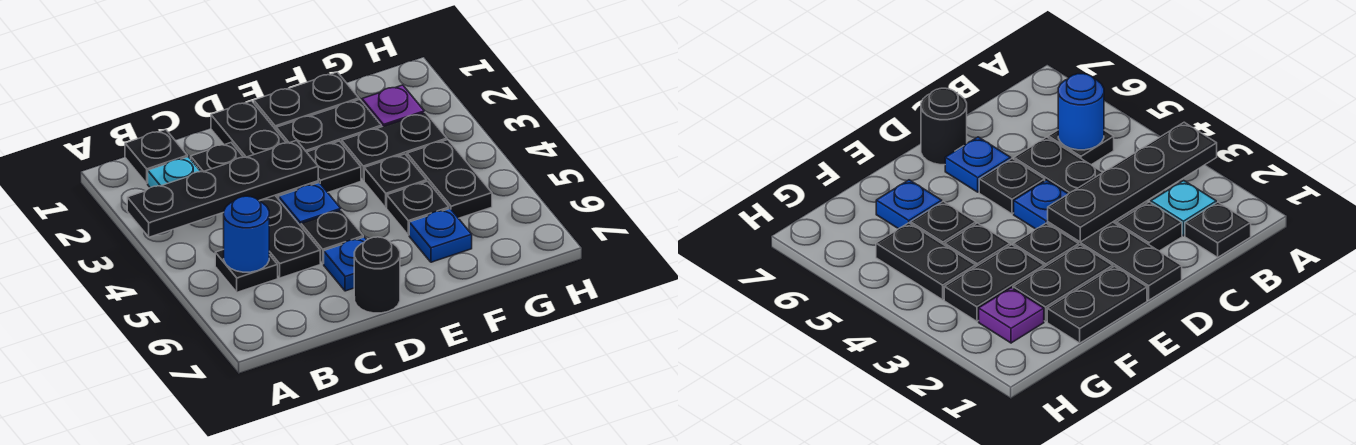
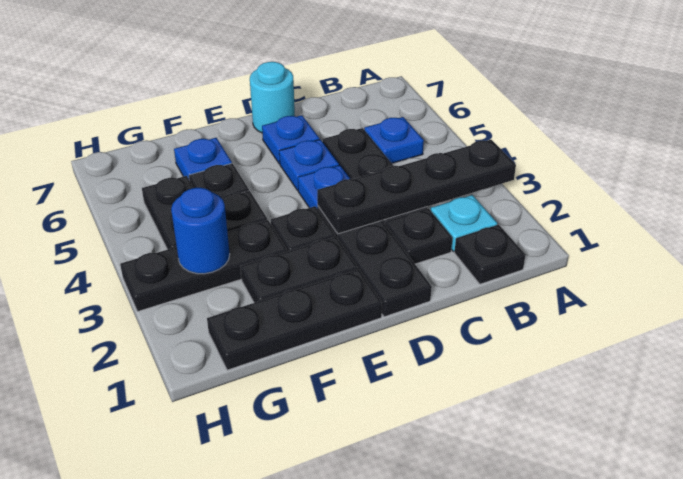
black 1x1 plate [215,249,278,292] -> blue 1x1 plate [364,117,424,163]
blue 1x1 round brick [224,196,269,272] -> blue 1x1 round brick moved to [171,188,230,274]
black 1x1 plate [301,210,363,264] -> blue 1x1 plate [279,140,339,190]
black 1x1 round brick [354,237,400,313] -> cyan 1x1 round brick [250,62,295,133]
black 1x2 plate [254,72,359,130] -> black 1x3 plate [207,269,382,370]
black 1x2 plate [342,112,447,180] -> black 1x3 plate [120,220,287,312]
purple 1x1 plate [362,85,424,127] -> none

